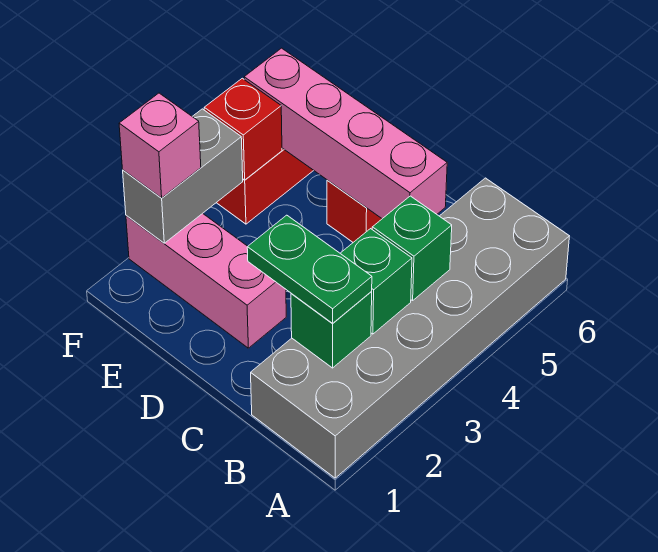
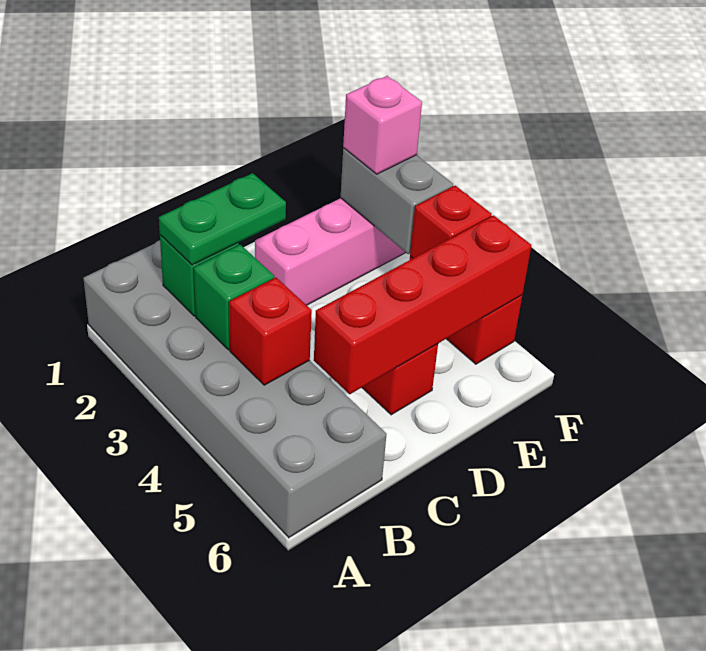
green 1x1 brick [372,196,452,301] -> red 1x1 brick [229,278,312,385]
pink 1x4 brick [244,48,447,219] -> red 1x4 brick [314,215,531,394]

